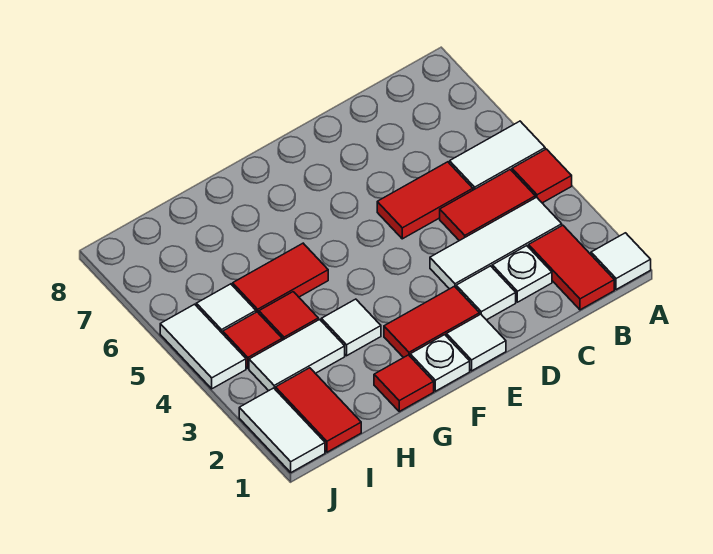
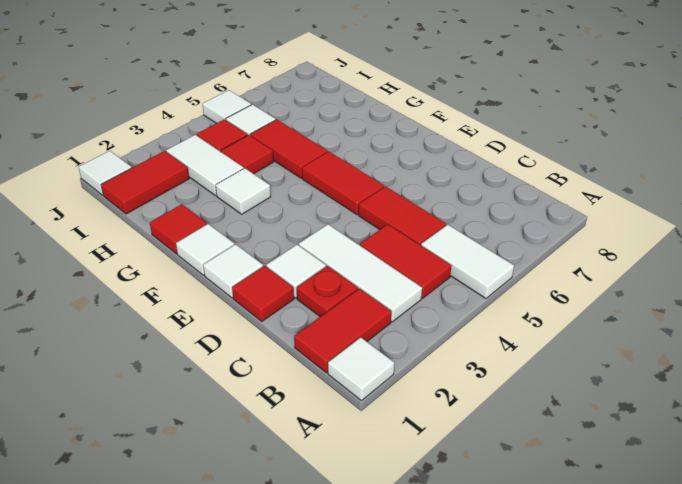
red 1x1 tile [512,149,572,203] -> red 1x1 tile moved to [232,266,294,321]
white 1x1 plate [492,246,552,302] -> red 1x1 plate [297,266,358,317]
red 1x2 tile [384,286,480,358] -> red 1x2 tile moved to [302,152,384,215]
white 1x1 plate [410,335,470,391] -> white 1x1 tile [176,224,234,275]
white 1x2 tile [239,388,325,472] -> white 1x1 tile [79,151,132,195]
white 1x2 tile [160,304,246,389] -> white 1x1 tile [203,90,251,123]

